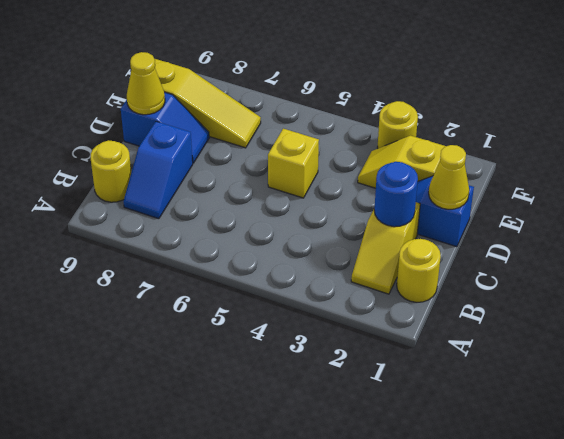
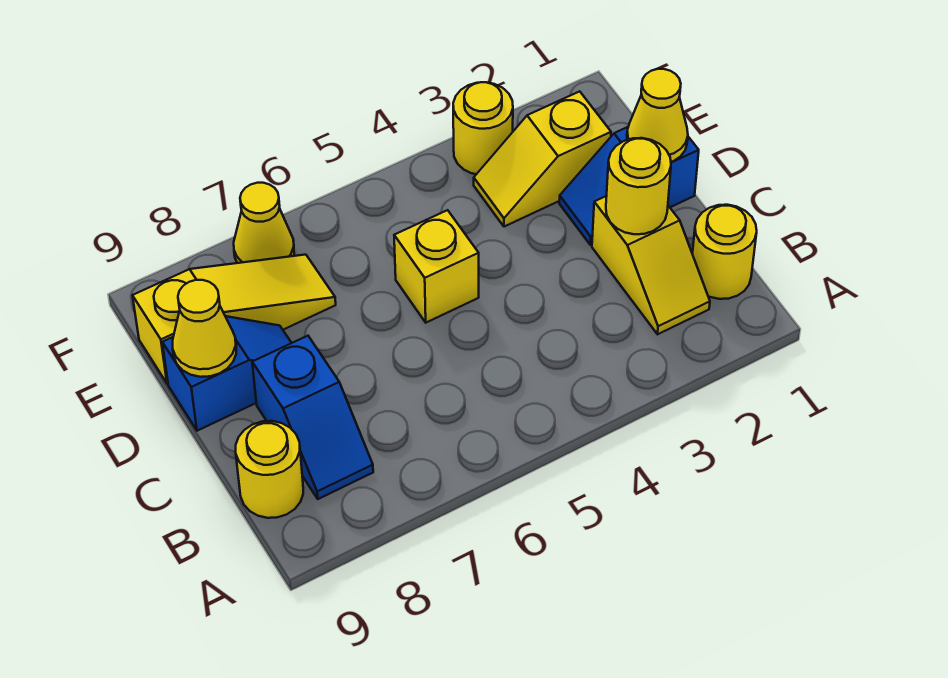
blue 1x1 round brick [374,162,418,227] -> yellow 1x1 round brick [606,138,671,234]
none -> yellow 1x1 cone [234,183,294,263]

